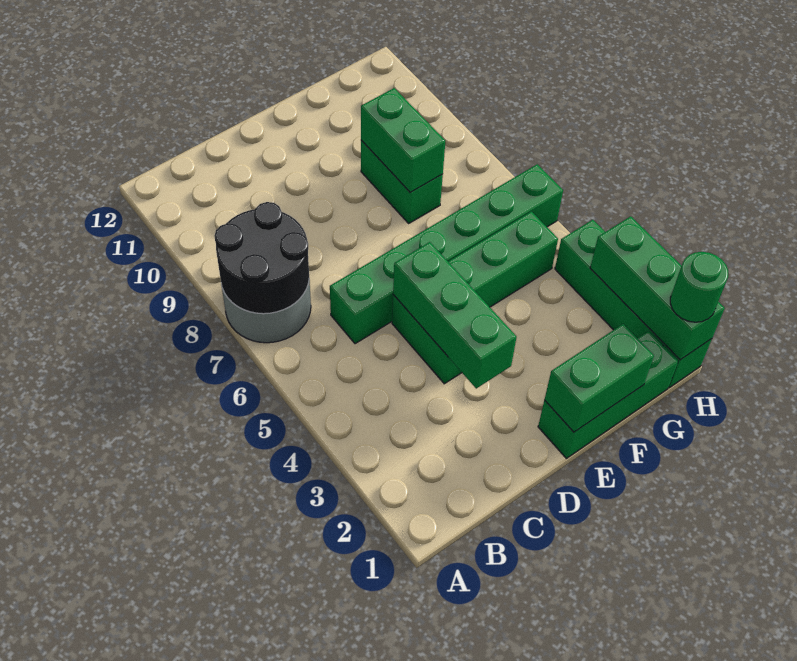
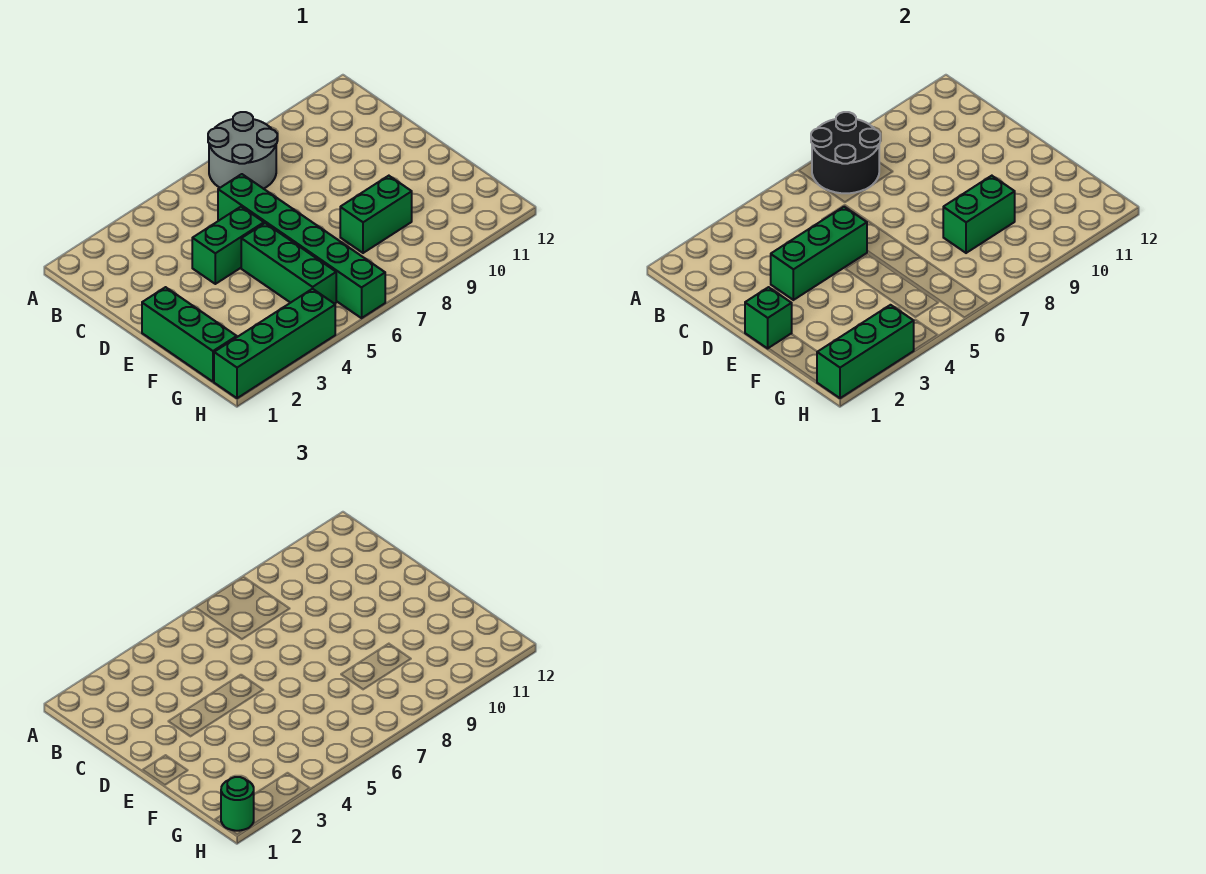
green 1x2 brick [544,324,654,432] -> green 1x1 brick [745,287,792,348]

